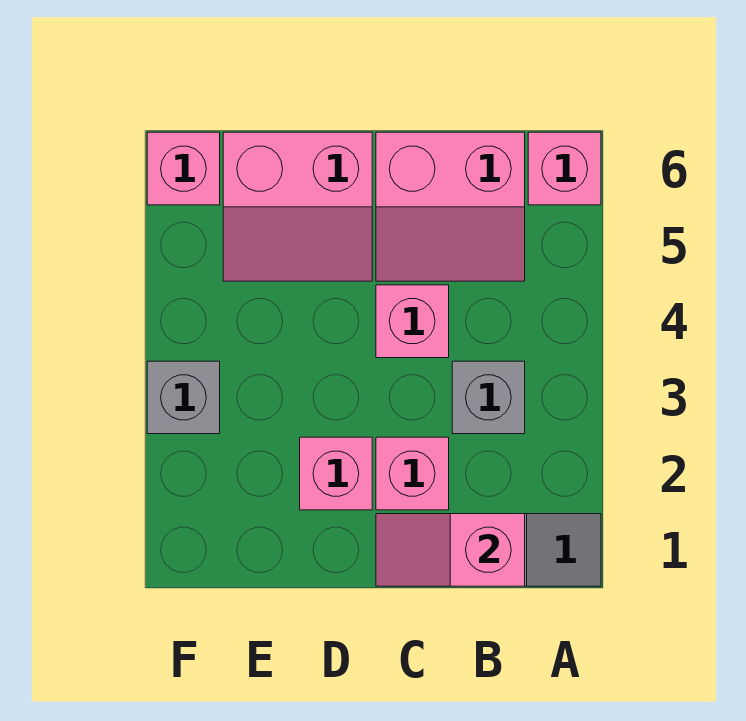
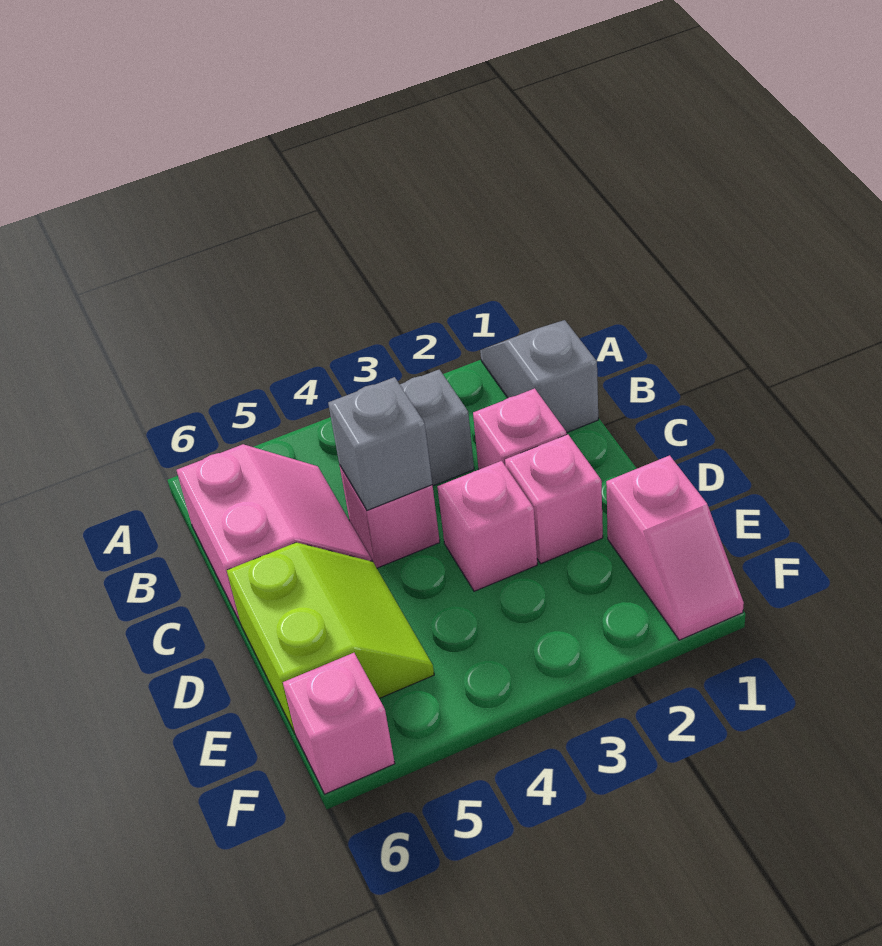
pink 1x1 brick [528,132,601,205] -> pink 1x1 brick moved to [437,461,537,591]
pink 1x2 slope [376,514,525,586] -> pink 1x2 slope moved to [606,455,744,640]
pink 2x2 slope [223,132,372,281] -> lime 2x2 slope [227,542,434,733]
grey 1x1 brick [147,361,220,434] -> grey 1x1 brick moved to [328,377,432,510]

